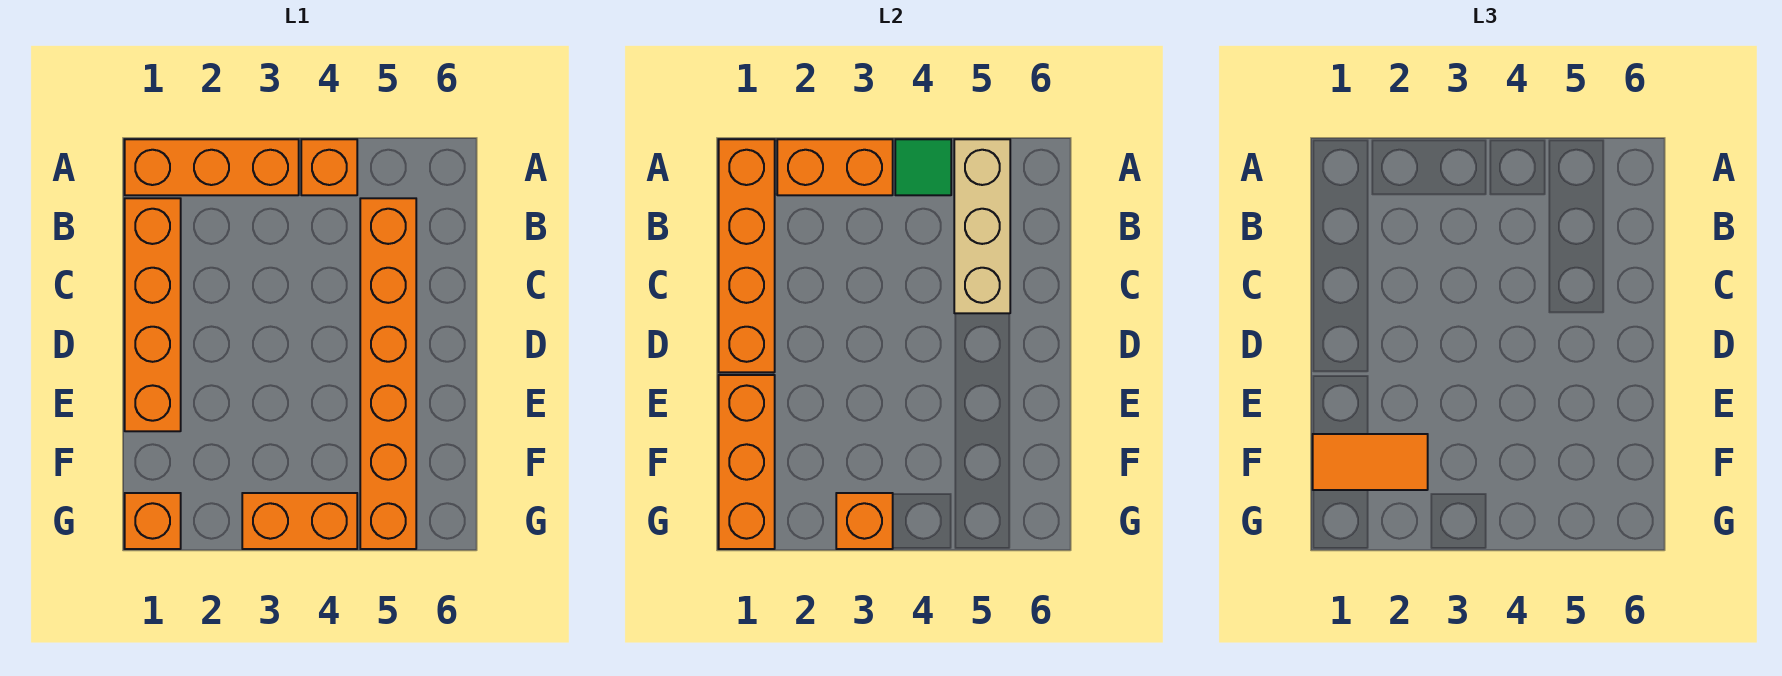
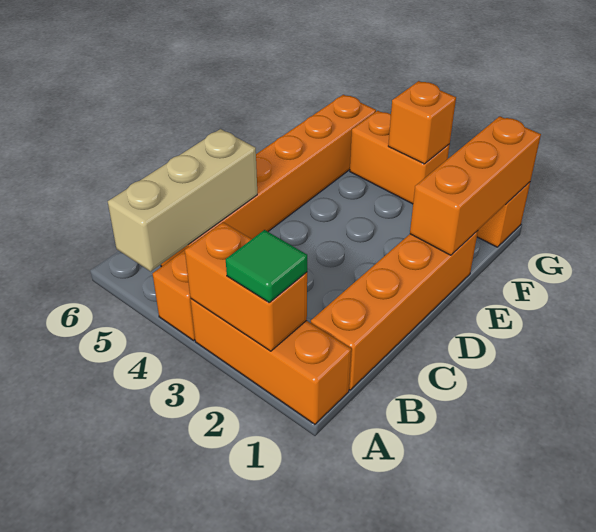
orange 1x4 brick [719,139,775,372] -> none
green 1x1 tile [895,139,951,195] -> green 1x1 tile moved to [226,230,307,302]
orange 1x2 tile [1313,434,1428,490] -> none

